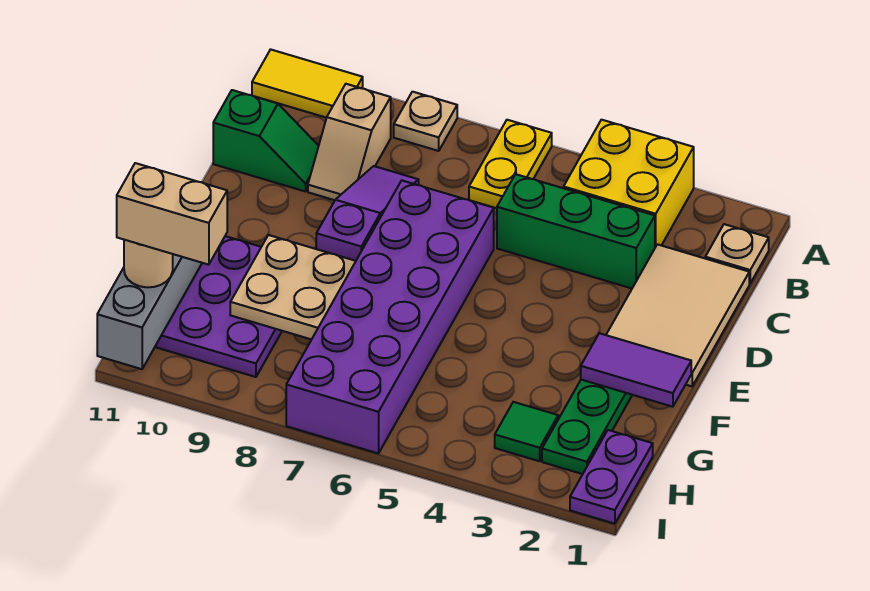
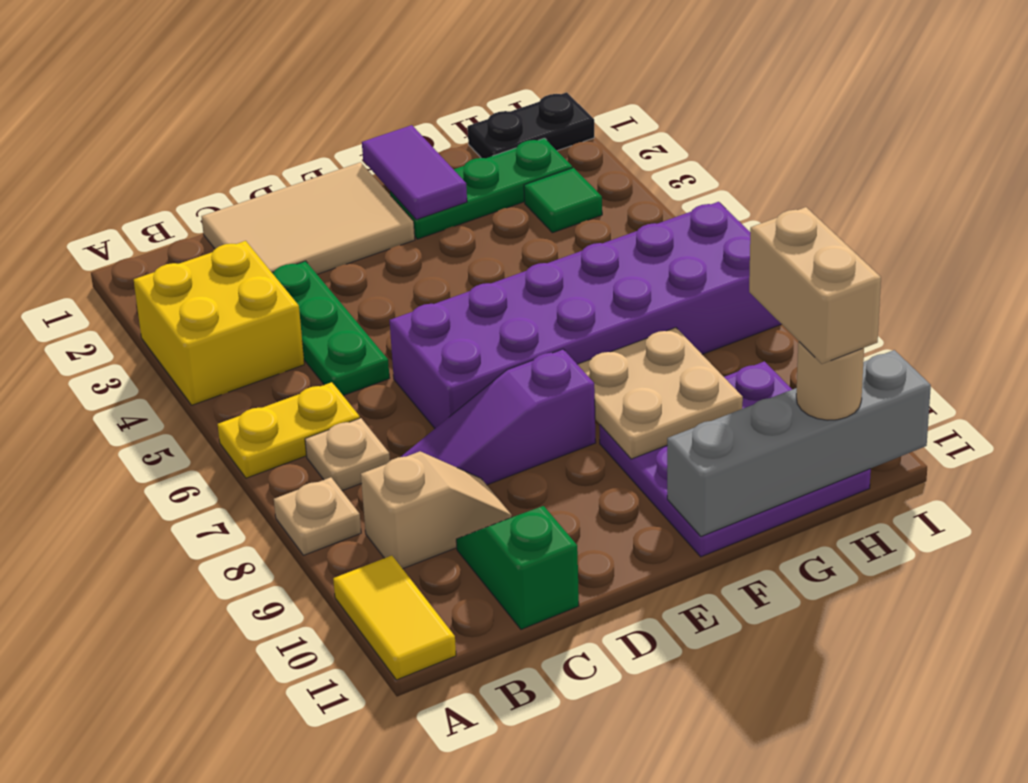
tan 1x1 plate [705,224,769,283] -> tan 1x1 plate moved to [305,418,390,491]
green 1x3 brick [497,174,655,288] -> green 1x3 plate [273,261,390,396]
purple 1x2 plate [570,430,653,524] -> black 1x2 plate [468,92,594,158]

